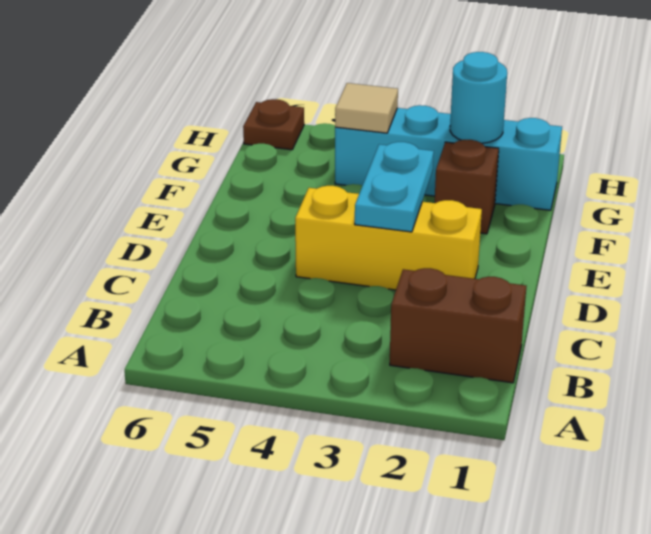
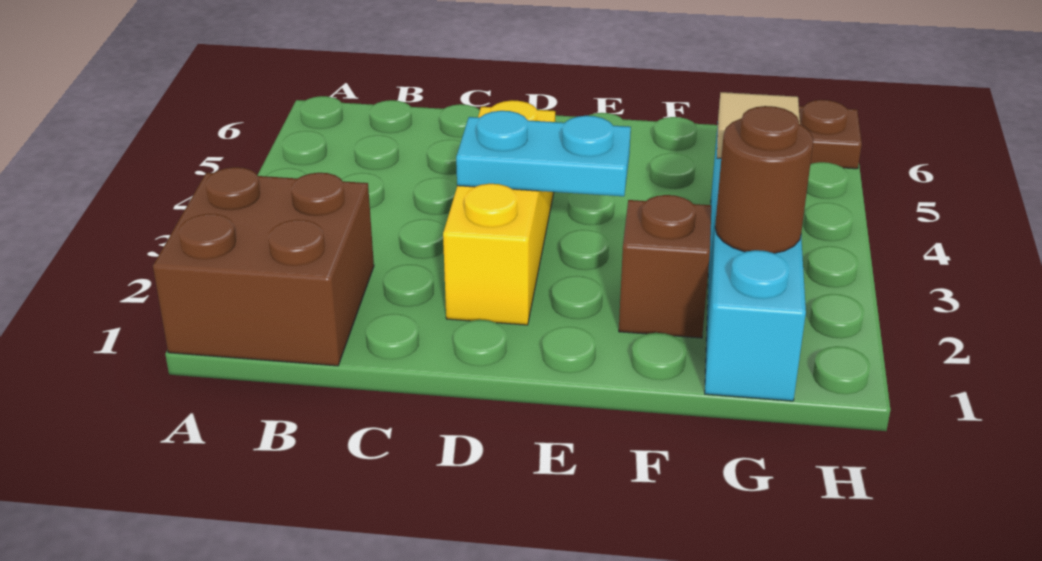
brown 1x2 brick [390,268,526,383] -> brown 2x2 brick [153,167,374,366]
cyan 1x1 round brick [450,52,507,143] -> brown 1x1 round brick [715,106,813,253]

